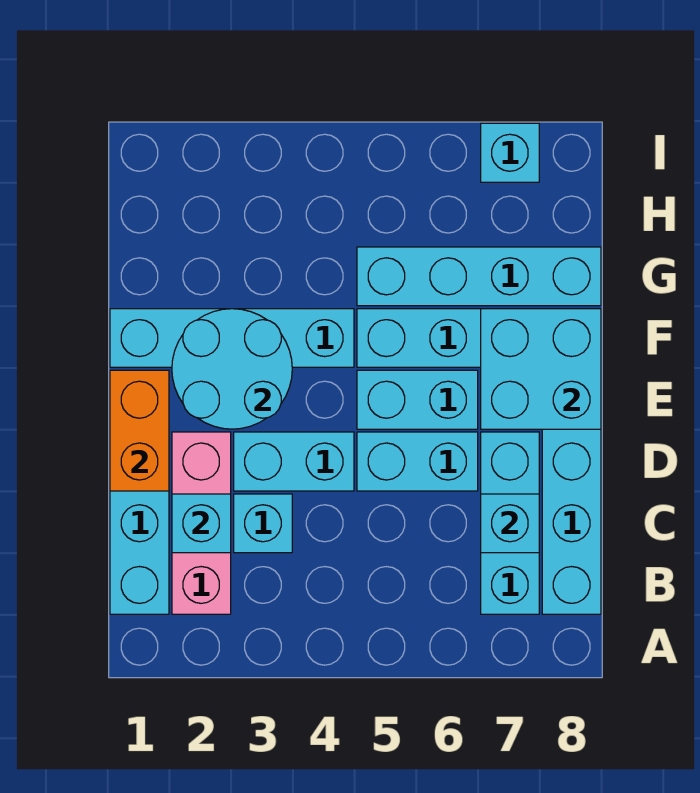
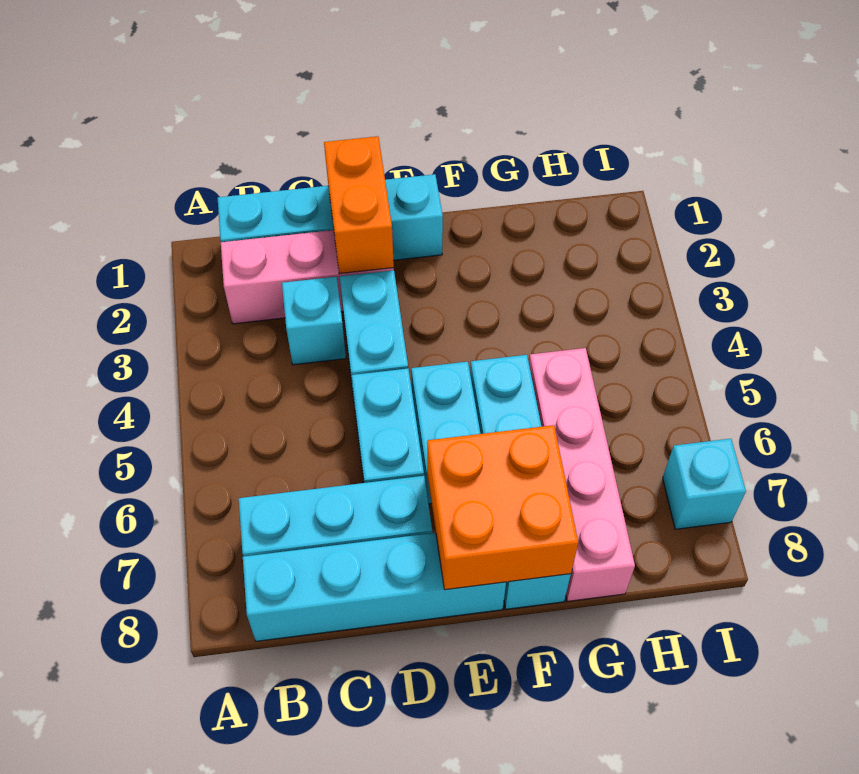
cyan 1x1 brick [172,494,231,553] -> none
cyan 1x1 brick [481,494,539,553] -> none
orange 1x2 brick [110,370,169,491] -> orange 1x2 brick turned to [324,136,394,274]
cyan 2x2 round brick [172,309,292,429] -> none
cyan 2x2 brick [481,309,601,429] -> orange 2x2 brick [427,425,578,590]
cyan 1x4 brick [110,309,354,367] -> none
cyan 1x4 brick [357,247,601,306] -> pink 1x4 brick [529,348,635,601]

